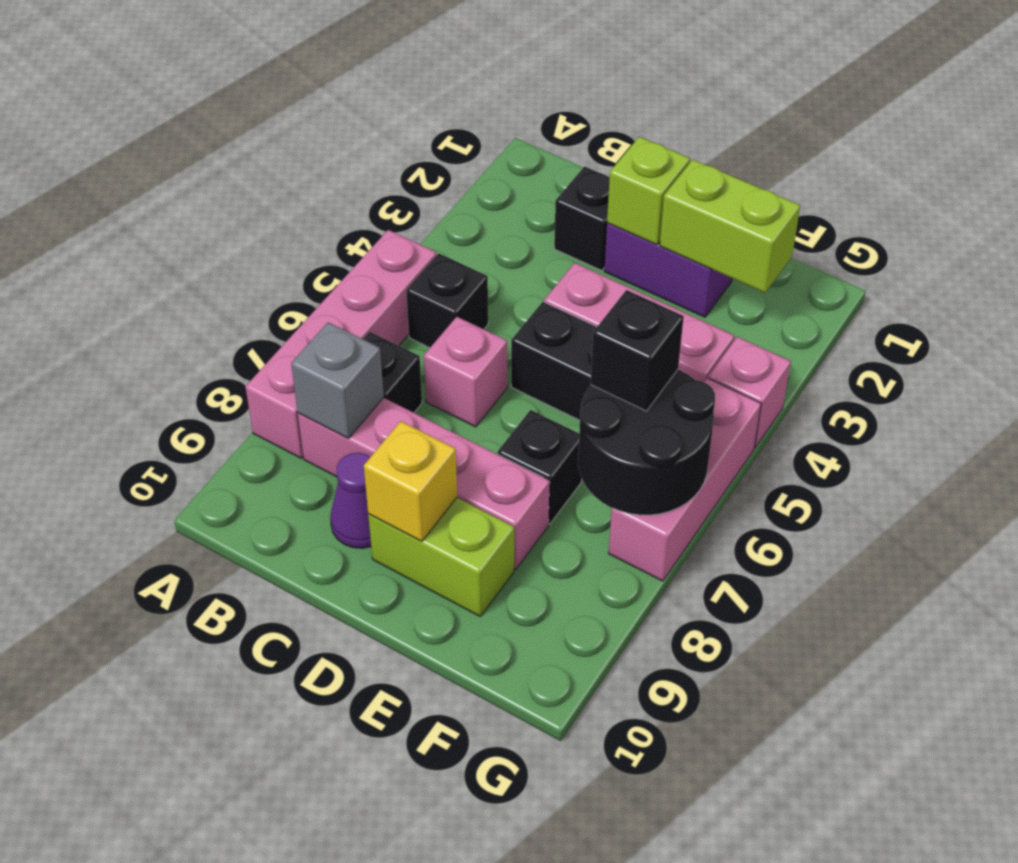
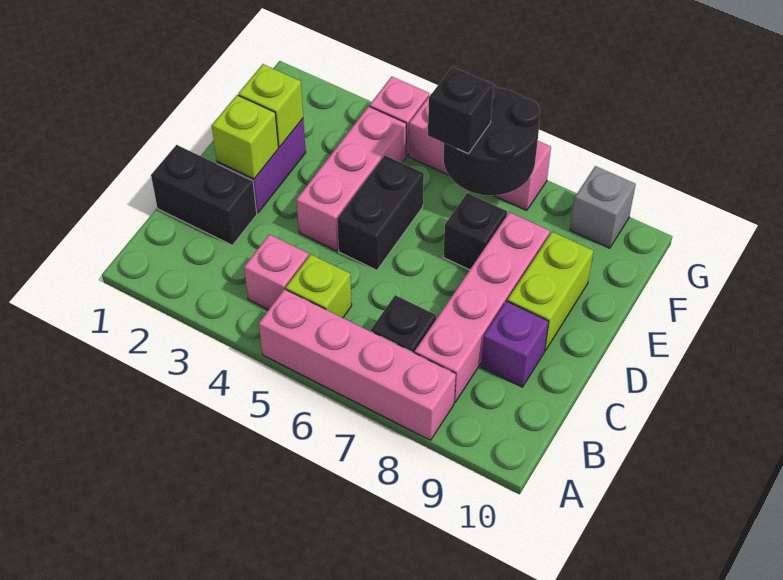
black 1x1 brick [406,253,488,348] -> lime 1x1 brick [286,254,352,318]
grey 1x1 brick [291,322,384,438] -> grey 1x1 brick moved to [570,166,636,248]
black 1x1 brick [554,166,610,270] -> black 1x2 brick [151,145,257,245]
pink 1x1 brick [424,317,507,427] -> pink 1x1 brick moved to [244,234,309,310]
purple 1x1 cone [330,453,371,548] -> purple 1x1 brick [481,301,549,387]
yellow 1x1 brick [364,421,457,541] -> none
lime 1x2 brick [660,160,800,293] -> lime 1x1 brick [238,64,303,147]

